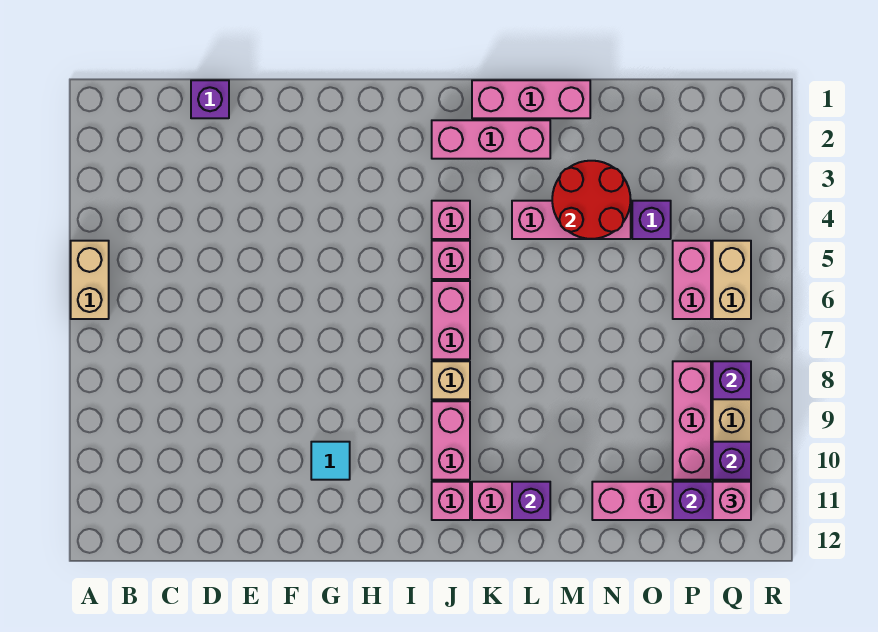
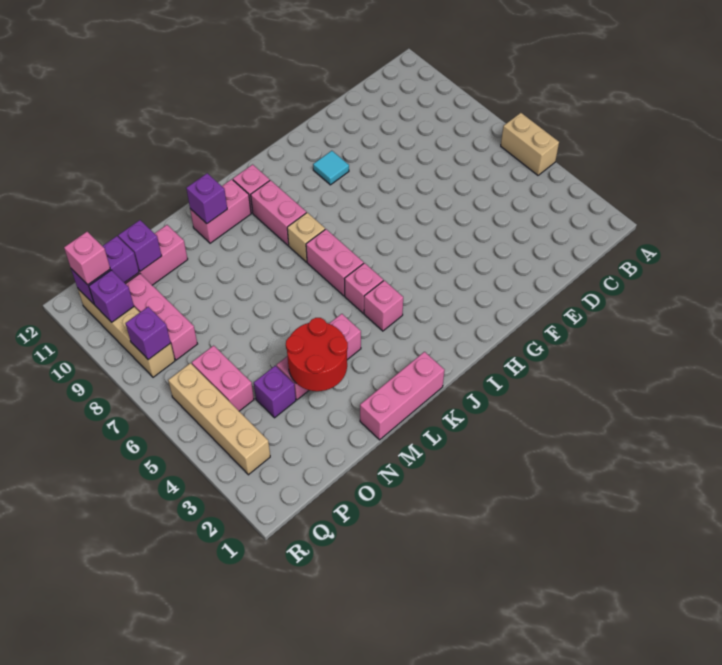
purple 1x1 brick [191,80,229,118] -> purple 1x1 brick moved to [118,220,162,271]
pink 1x3 brick [432,120,550,159] -> none
tan 1x2 brick [713,241,751,319] -> tan 1x4 brick [168,363,270,475]

